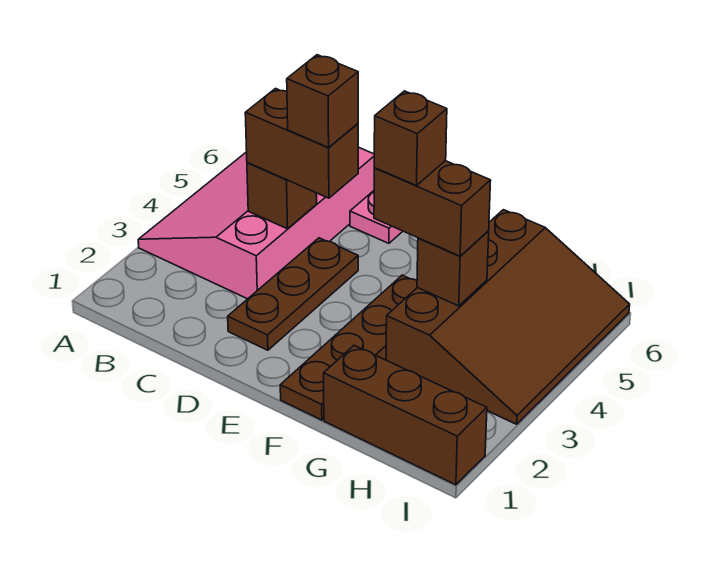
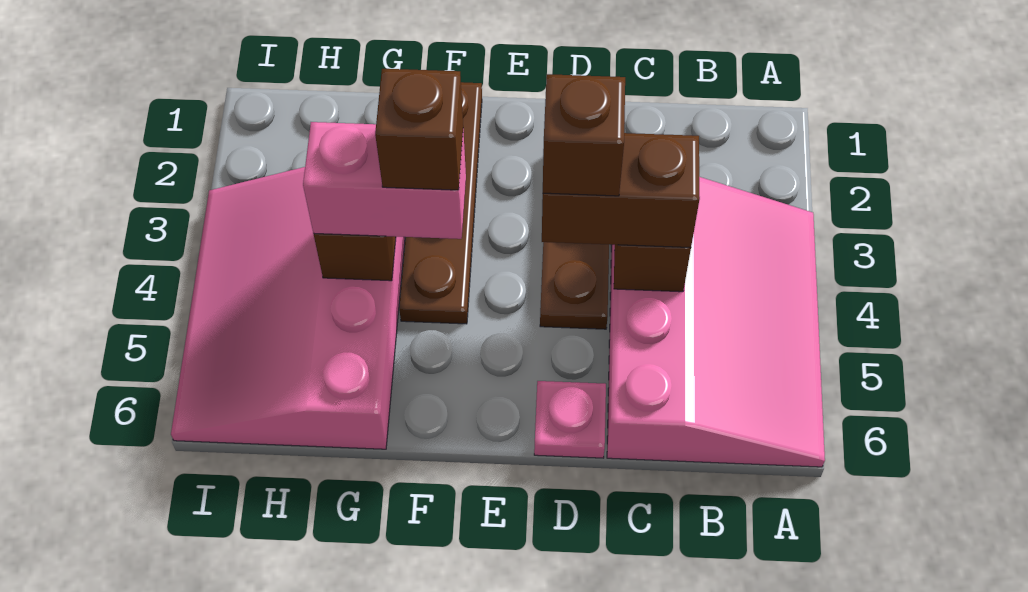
brown 1x2 brick [374,161,491,256] -> pink 1x2 brick [303,122,466,239]
brown 1x3 brick [324,346,487,485] -> none
brown 3x4 slope [386,210,630,424] -> pink 3x4 slope [171,167,405,449]

